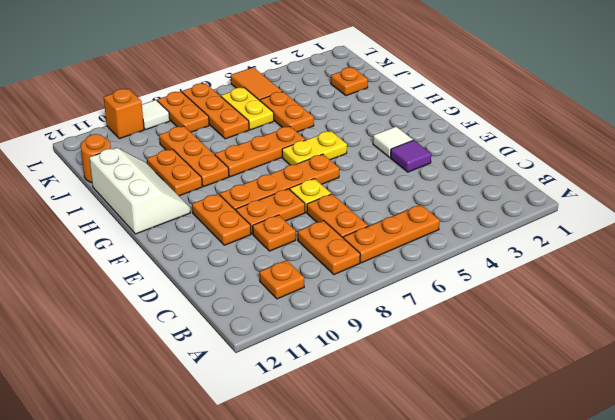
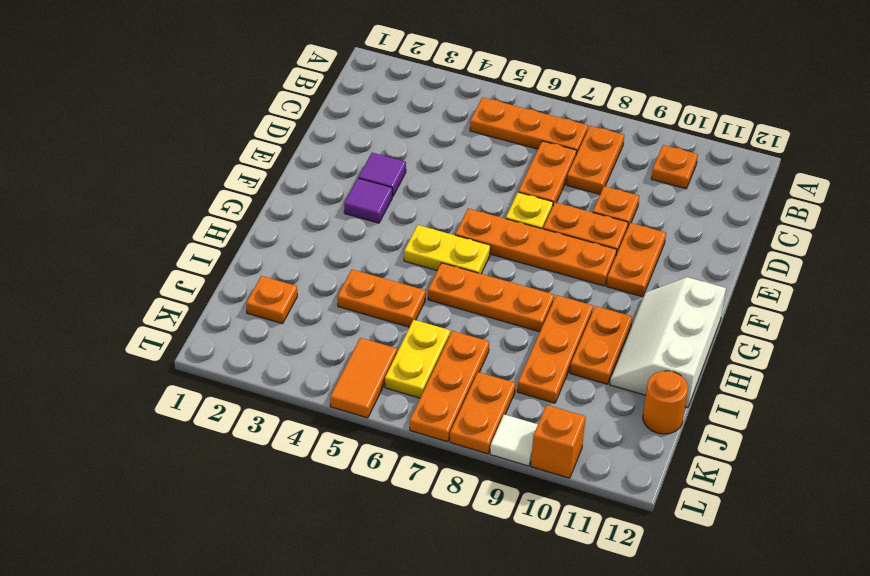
white 1x1 tile [373,127,413,158] -> purple 1x1 tile [344,178,392,223]
orange 1x2 plate [260,92,314,132] -> orange 1x2 plate turned to [337,269,426,327]

